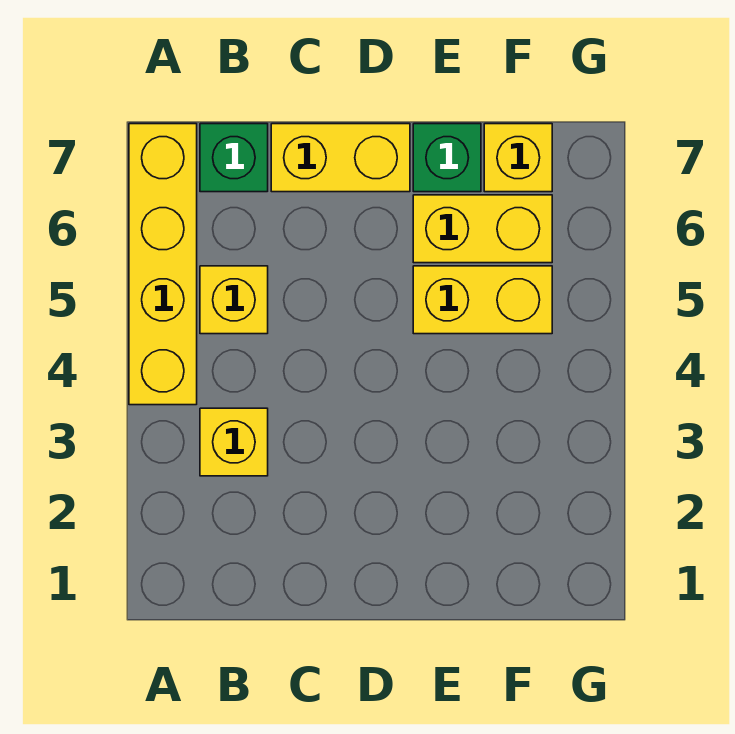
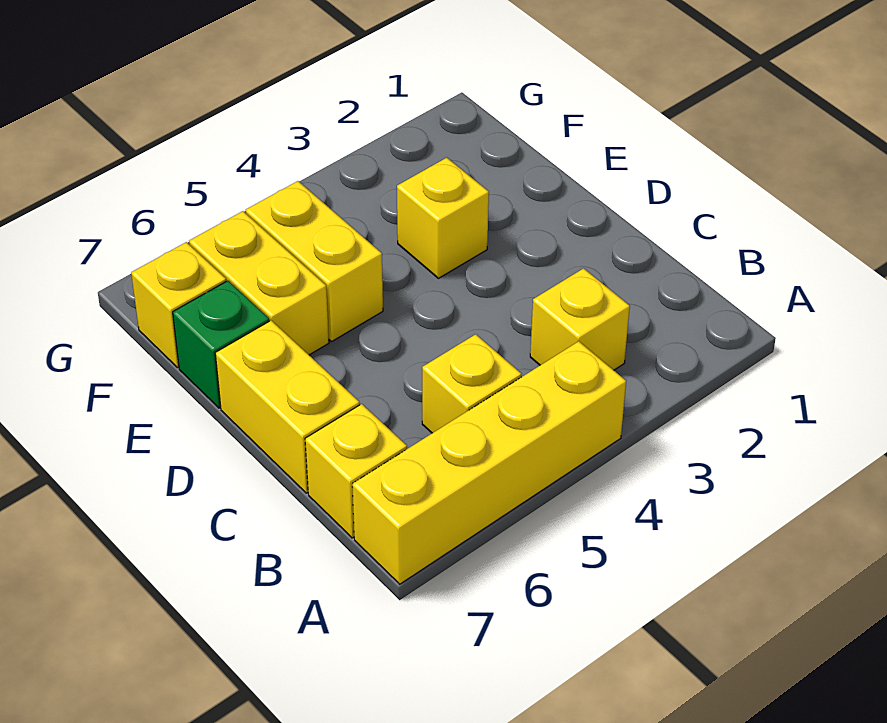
green 1x1 brick [200,124,268,192] -> yellow 1x1 brick [305,404,407,538]
none -> yellow 1x1 brick [397,158,489,278]

